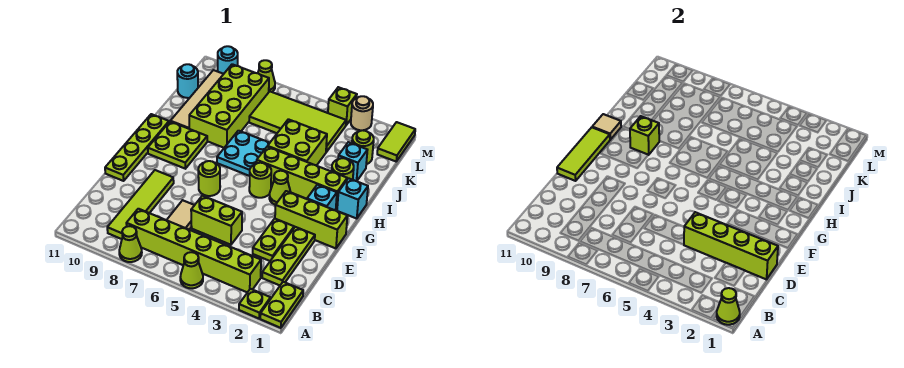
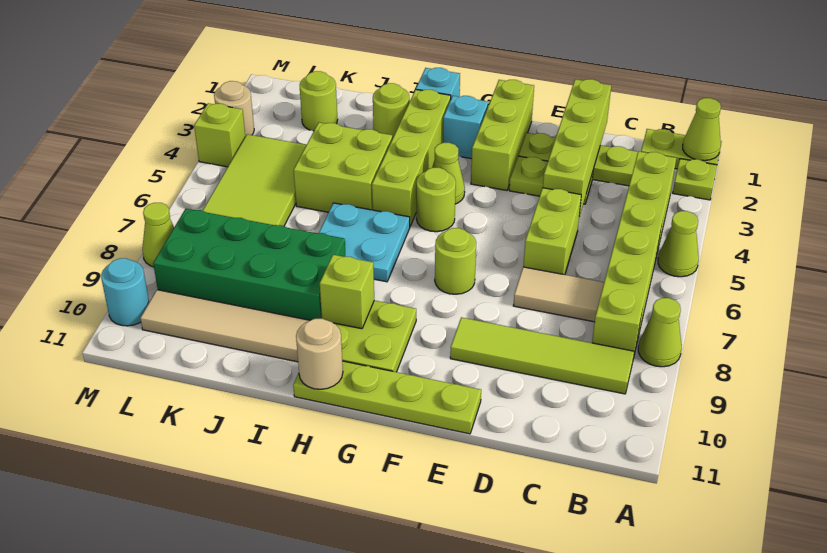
lime 1x3 tile [557,127,610,181] -> none
tan 1x1 tile [592,114,621,140] -> tan 1x1 round brick [296,319,343,389]
lime 2x4 brick [189,64,269,148] -> green 2x4 brick [153,209,346,320]
cyan 1x1 brick [338,142,367,181] -> none
cyan 1x1 round brick [177,64,198,98] -> none
lime 1x2 tile [377,122,415,161] -> none

